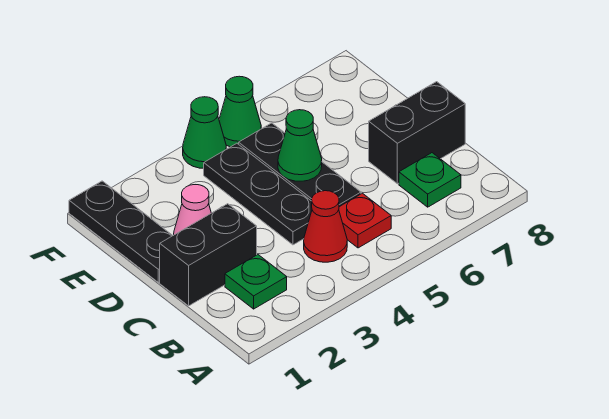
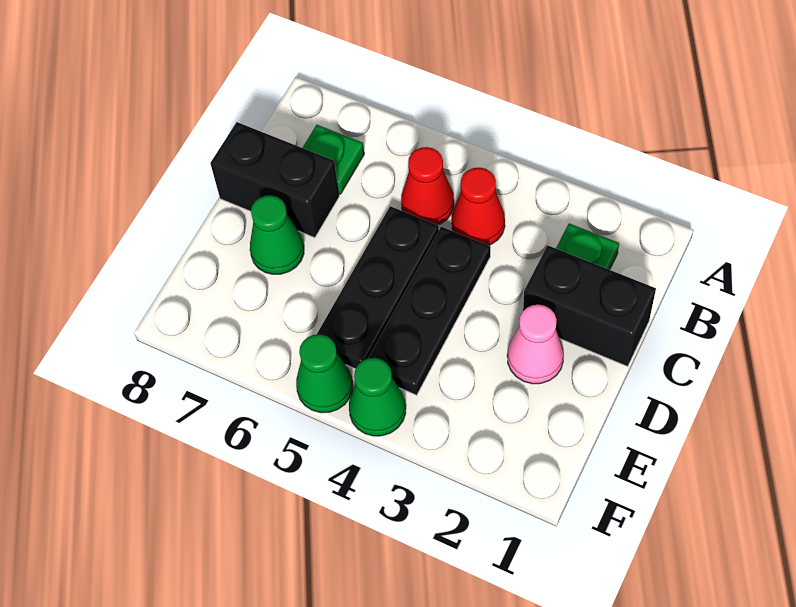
red 1x1 plate [339,193,391,248] -> red 1x1 cone [401,147,454,225]
black 1x3 plate [69,181,173,282] -> none
green 1x1 cone [278,110,322,181] -> green 1x1 cone moved to [250,195,304,274]

